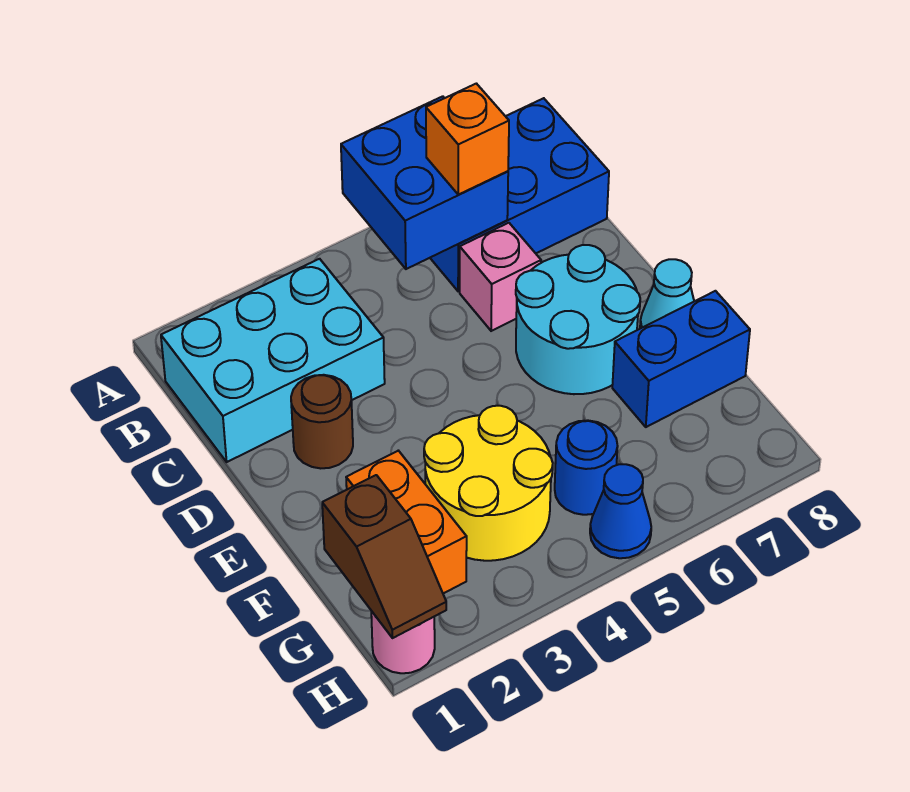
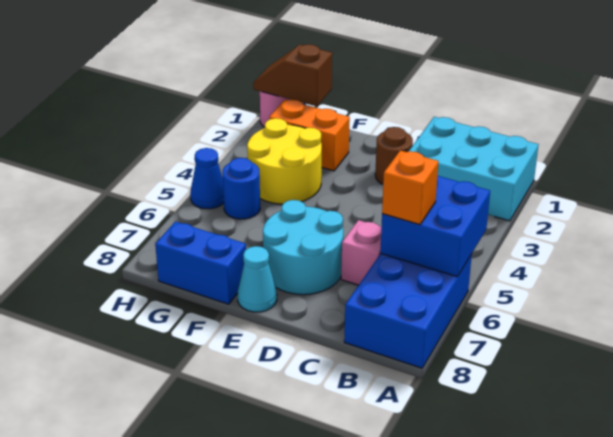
cyan 2x3 brick [161,259,385,462] -> cyan 2x3 brick turned to [408,117,539,221]
blue 1x2 brick [612,291,750,427] -> blue 1x2 brick turned to [155,222,246,304]

